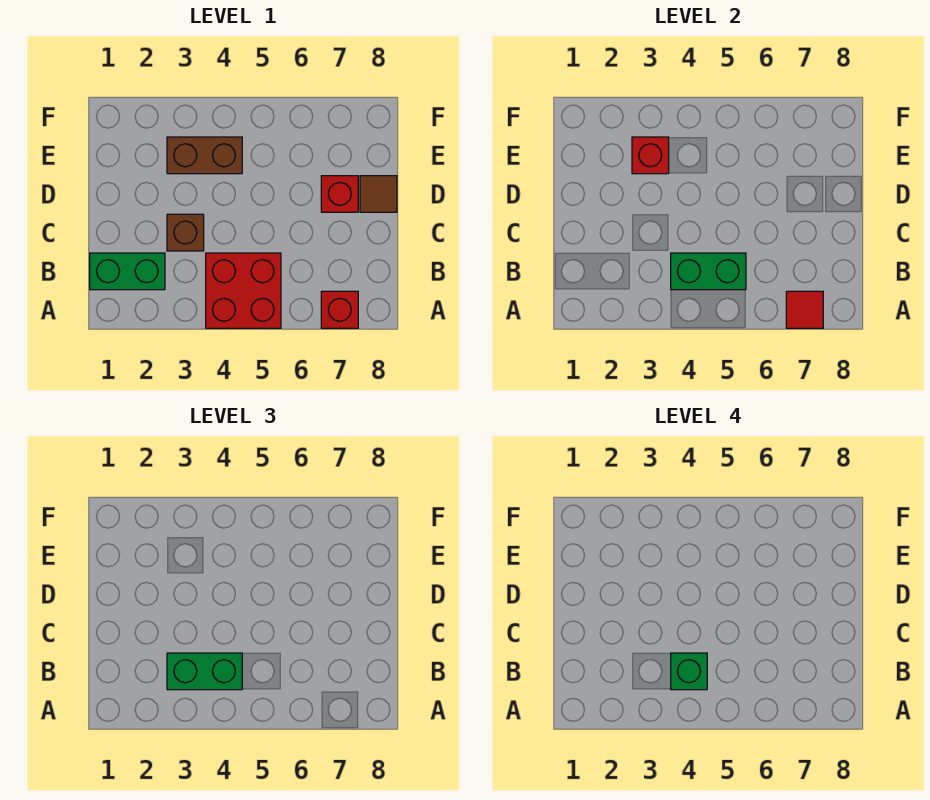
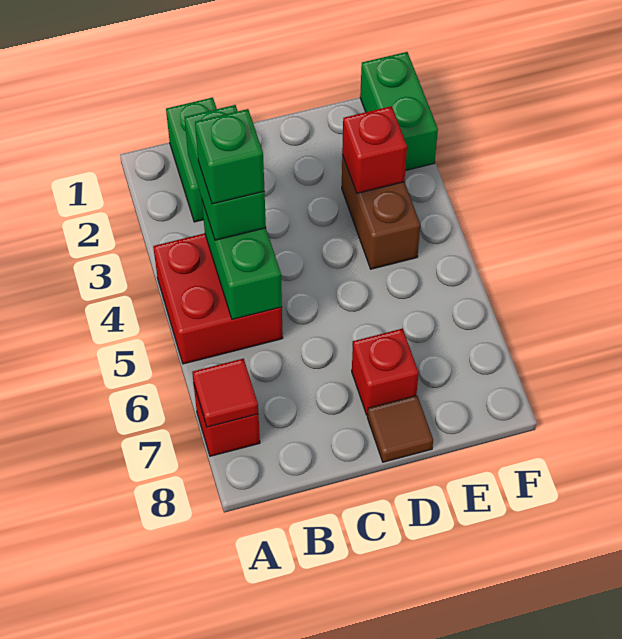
brown 1x1 brick [167,214,204,251] -> none
none -> green 1x2 brick [360,52,438,171]

